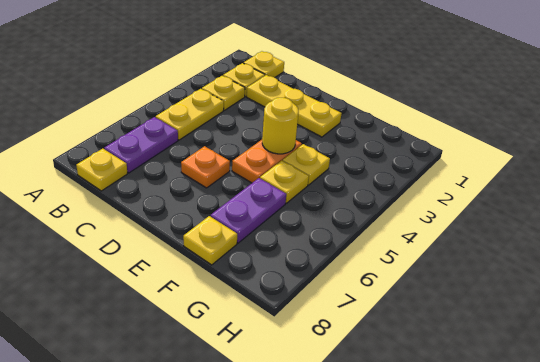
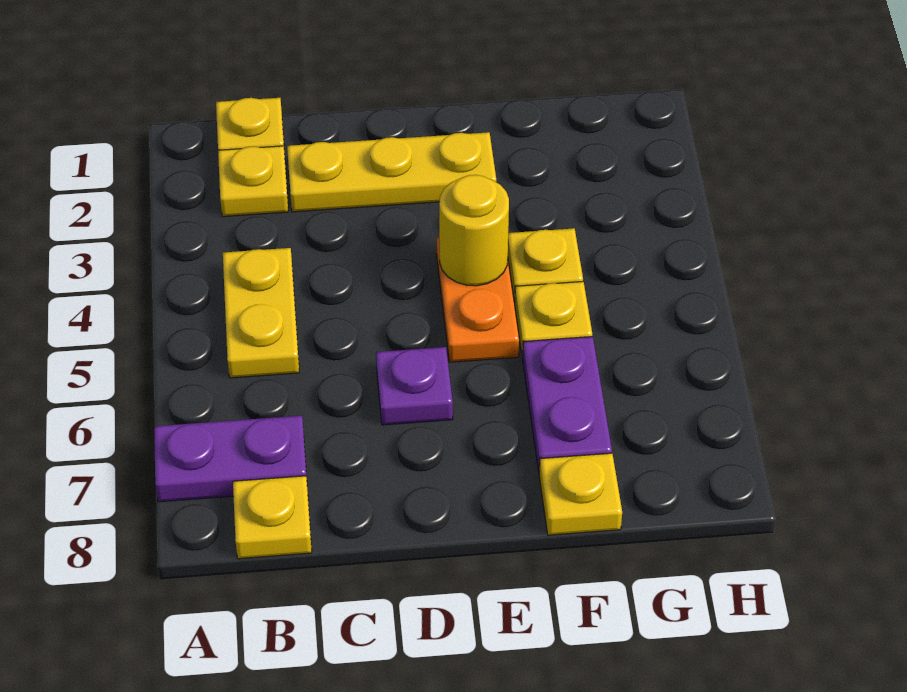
yellow 1x1 plate [202,76,245,110] -> none
purple 1x2 plate [104,117,178,173] -> purple 1x2 plate turned to [154,416,307,502]
orange 1x1 plate [181,146,230,188] -> purple 1x1 plate [376,347,453,425]

